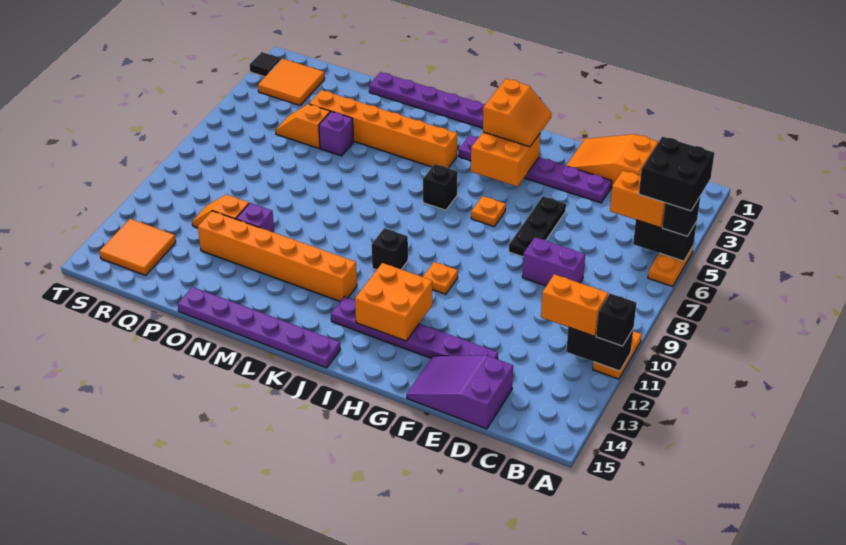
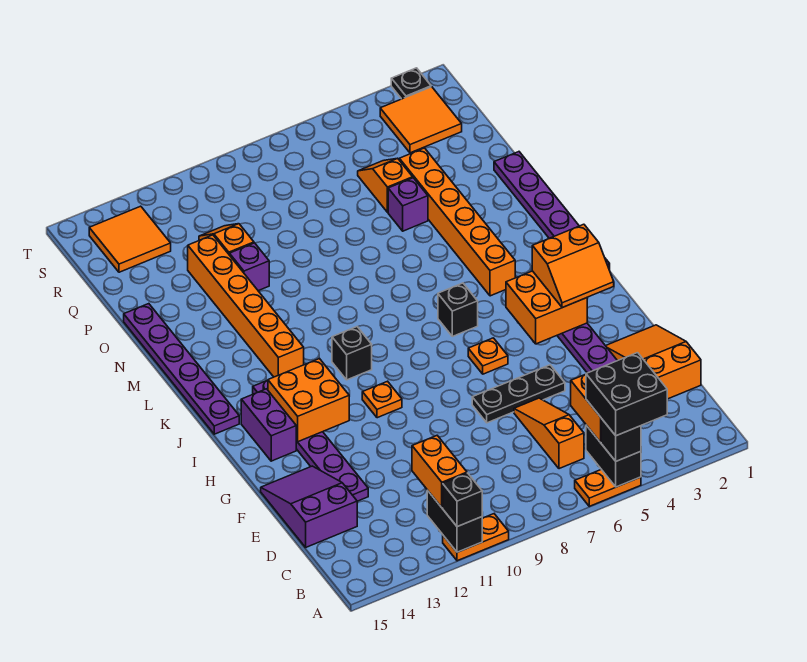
none -> orange 1x3 slope [514,398,584,469]
purple 1x2 brick [522,237,585,286] -> purple 1x2 brick moved to [241,389,296,461]
black 1x1 tile [250,52,282,77] -> black 1x1 plate [391,68,431,99]

